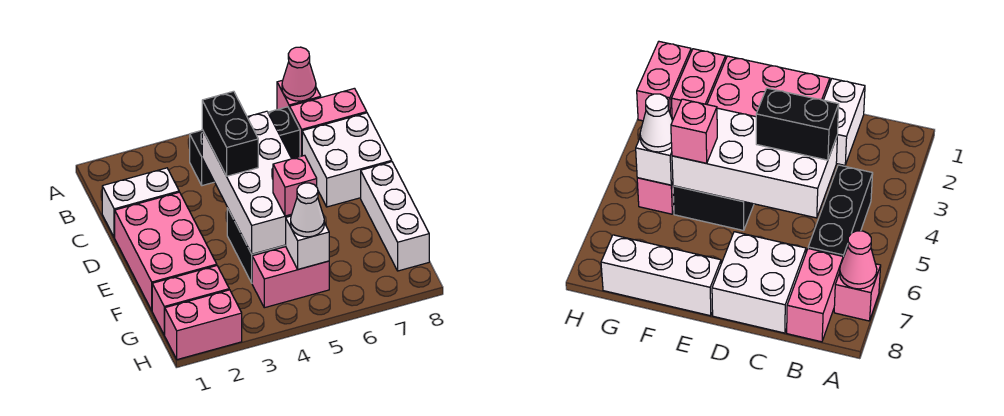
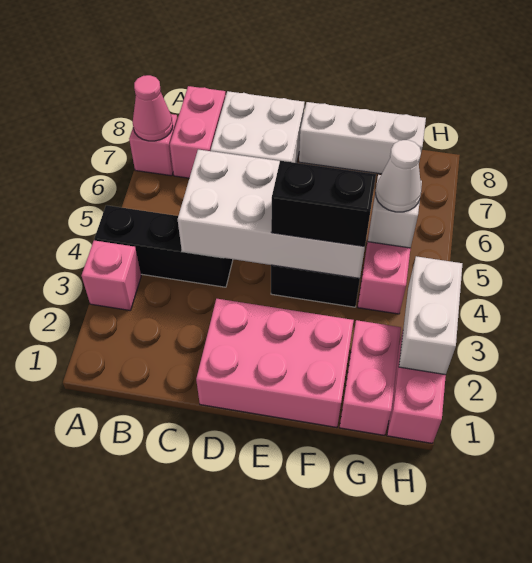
black 1x3 brick [190,107,300,186] -> black 1x3 brick turned to [94,205,233,287]
white 1x2 brick [102,168,179,238] -> white 1x2 brick moved to [399,256,462,375]
black 1x2 brick [202,91,258,176] -> black 1x2 brick moved to [271,161,376,247]
pink 1x1 brick [273,155,317,216] -> pink 1x1 brick moved to [82,240,141,311]

